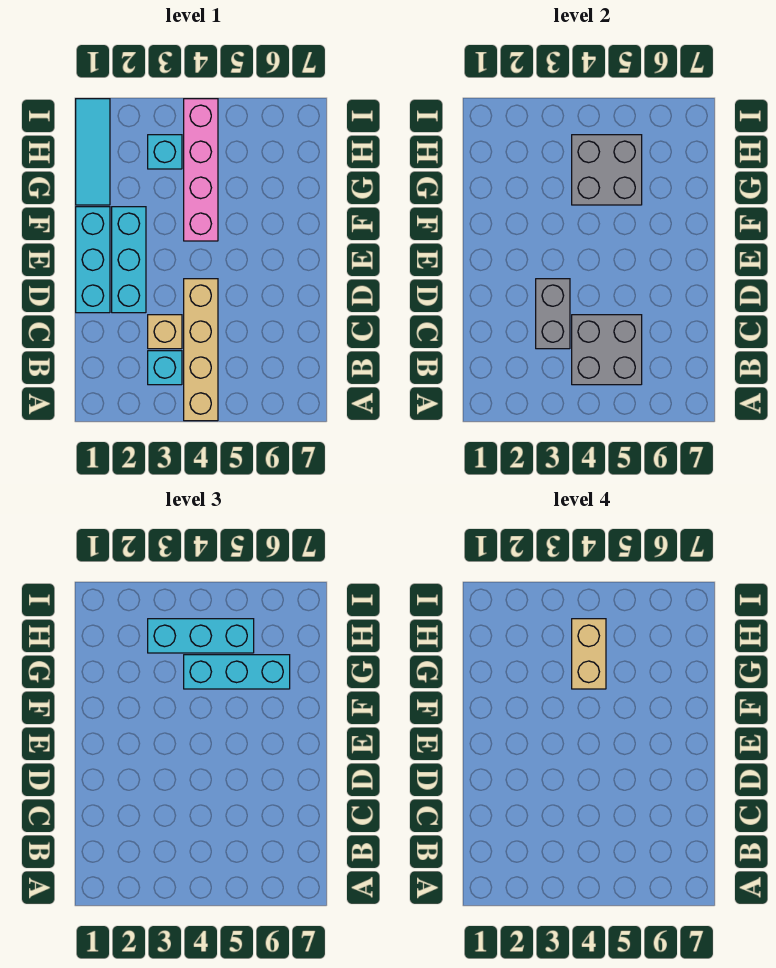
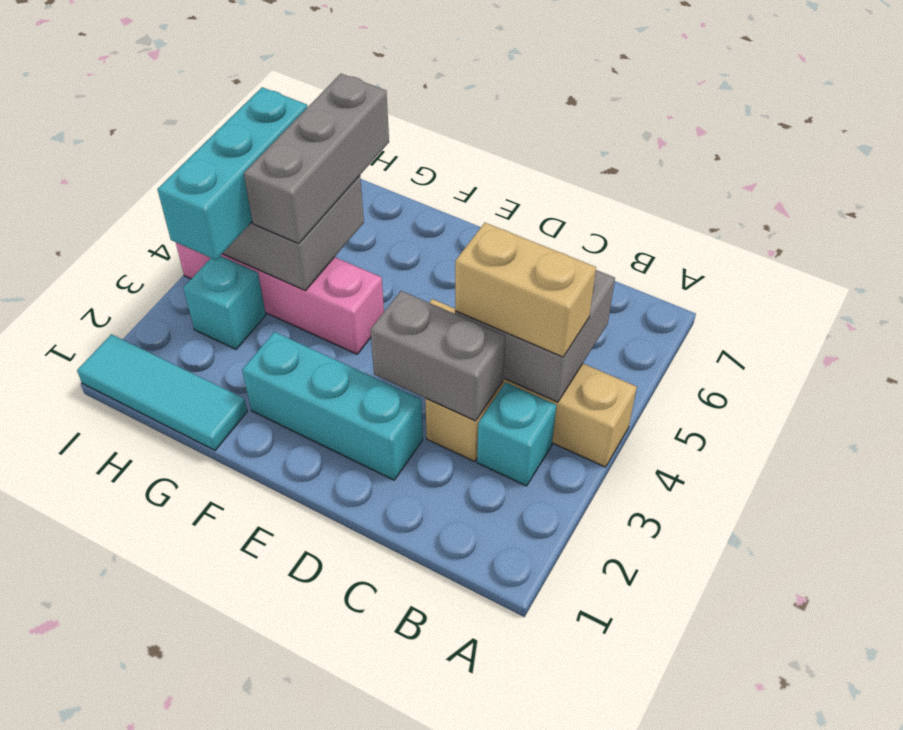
cyan 1x3 brick [76,207,110,313] -> none
cyan 1x3 brick [184,655,290,689] -> grey 1x3 brick [244,74,389,244]
tan 1x2 brick [572,619,606,689] -> tan 1x2 brick moved to [455,223,596,357]

